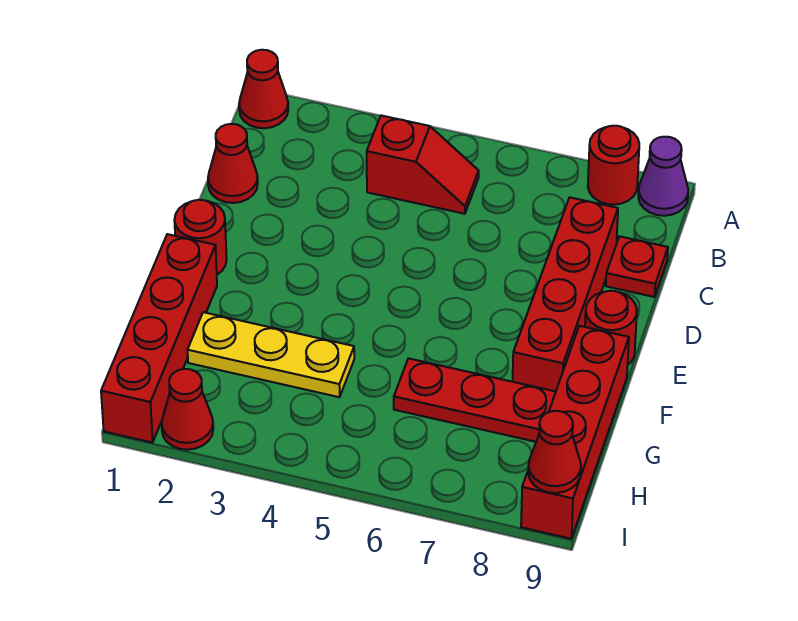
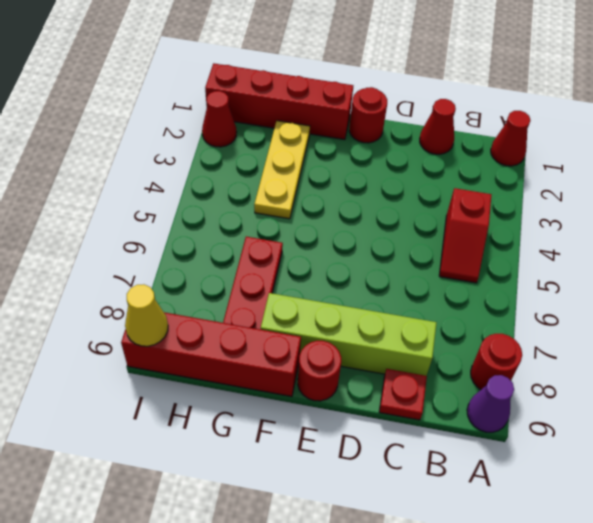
red 1x4 brick [513,197,618,391] -> lime 1x4 brick [261,293,437,376]
red 1x1 cone [528,411,581,493] -> yellow 1x1 cone [125,284,168,346]

